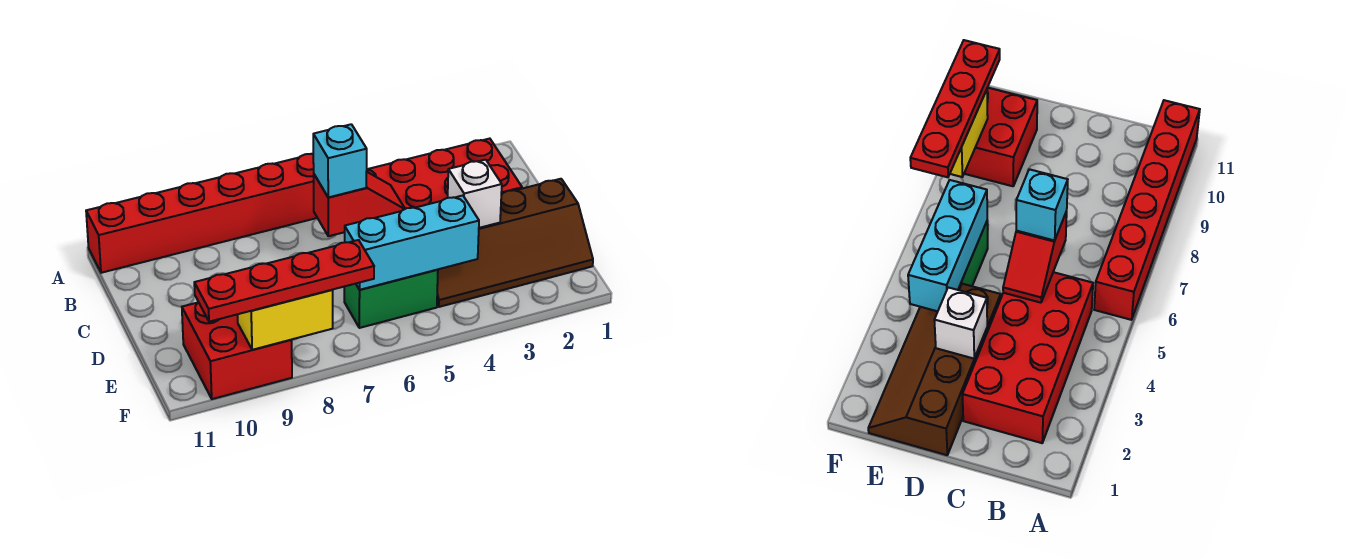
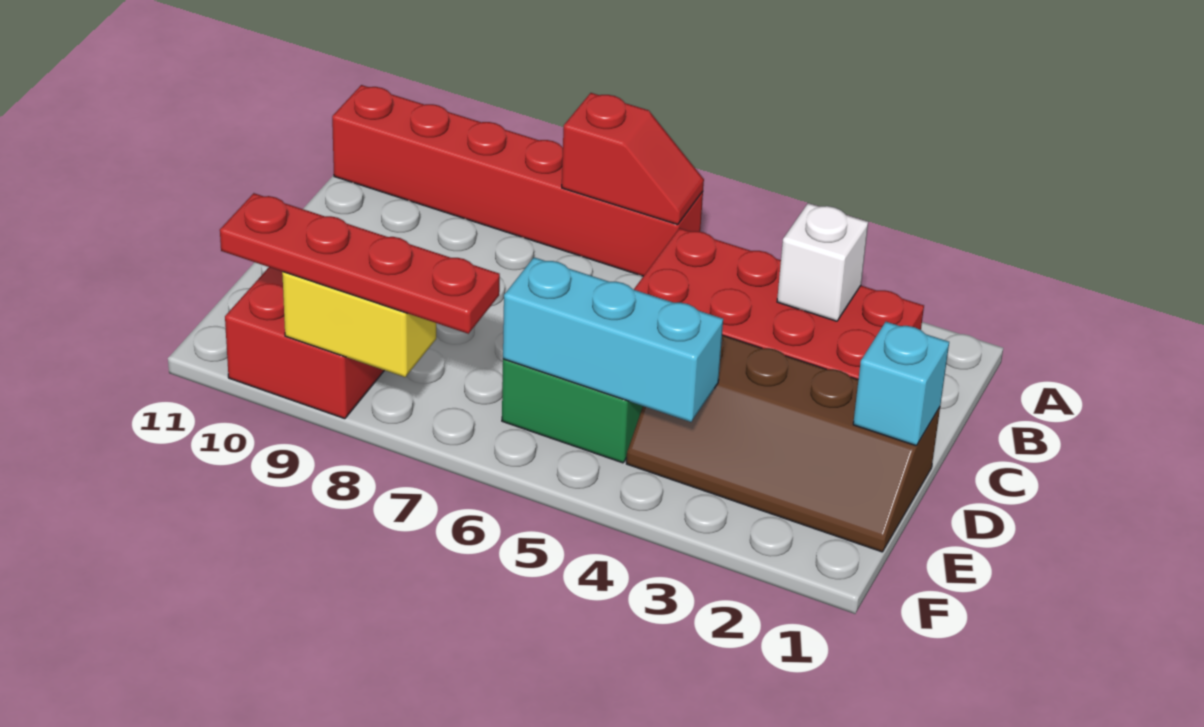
red 1x2 slope [314,172,405,236] -> red 1x2 slope moved to [562,93,704,225]
cyan 1x1 brick [313,124,367,197] -> cyan 1x1 brick moved to [853,322,949,446]
white 1x1 brick [448,160,502,228] -> white 1x1 brick moved to [777,203,868,321]

